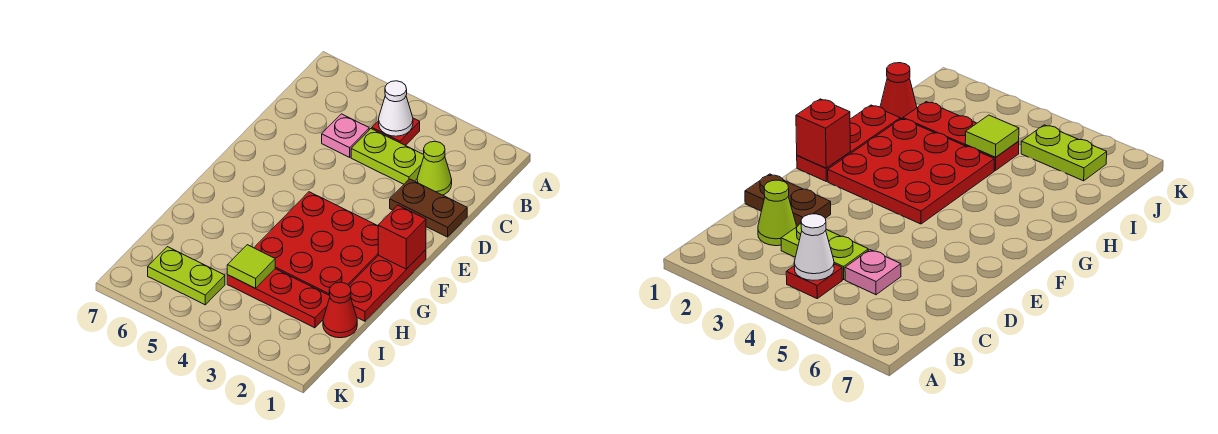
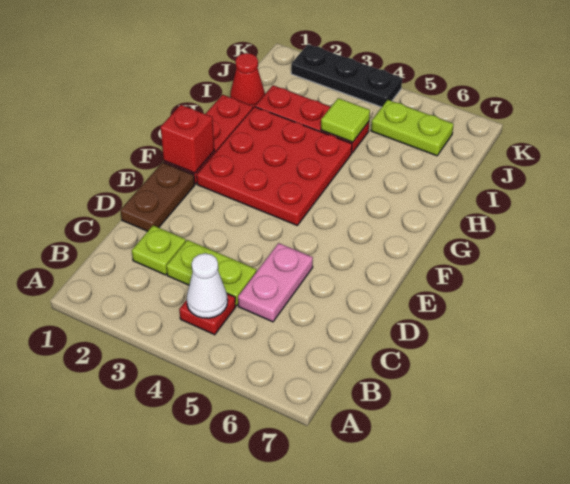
lime 1x1 cone [417,141,452,195] -> lime 1x1 plate [132,225,186,275]
pink 1x1 plate [322,114,369,157] -> pink 1x2 plate [238,243,313,322]
brown 1x2 plate [390,179,467,237] -> brown 1x2 plate turned to [120,162,195,231]
none -> black 1x3 plate [291,44,402,107]

